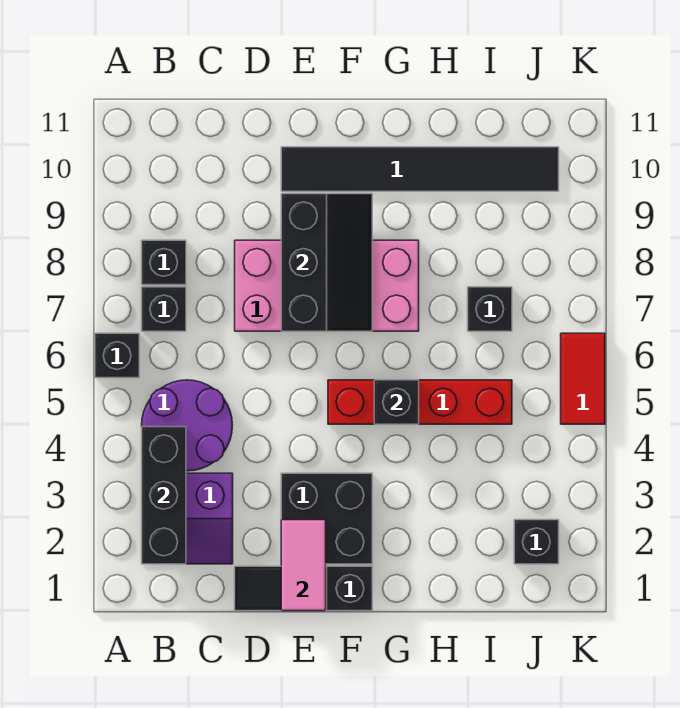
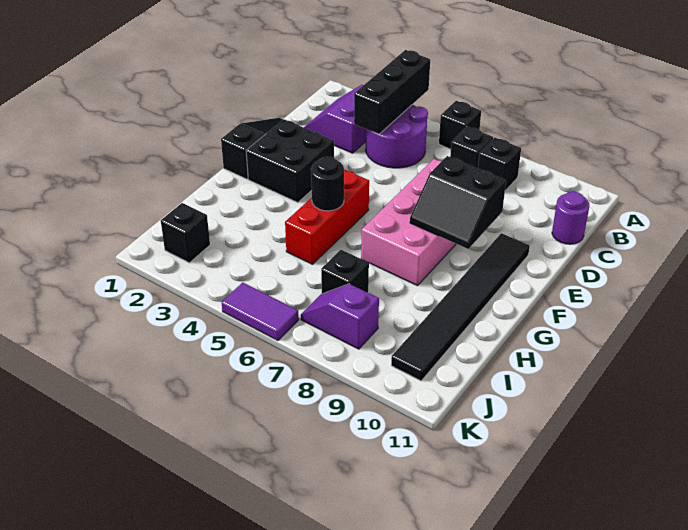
black 1x3 brick [142,427,186,564] -> black 1x3 brick turned to [354,50,430,134]
none -> purple 1x1 round brick [552,192,589,244]
pink 1x2 tile [281,520,326,611] -> none
black 2x3 slope [281,194,372,331] -> black 2x2 slope [410,156,506,249]
red 1x4 brick [328,380,512,424] -> red 1x3 brick [285,170,369,264]
black 1x1 brick [374,380,419,424] -> black 1x1 round brick [311,157,344,211]
none -> purple 1x2 slope [301,284,379,349]
red 1x2 tile [561,333,605,424] -> purple 1x2 tile [222,282,299,341]

